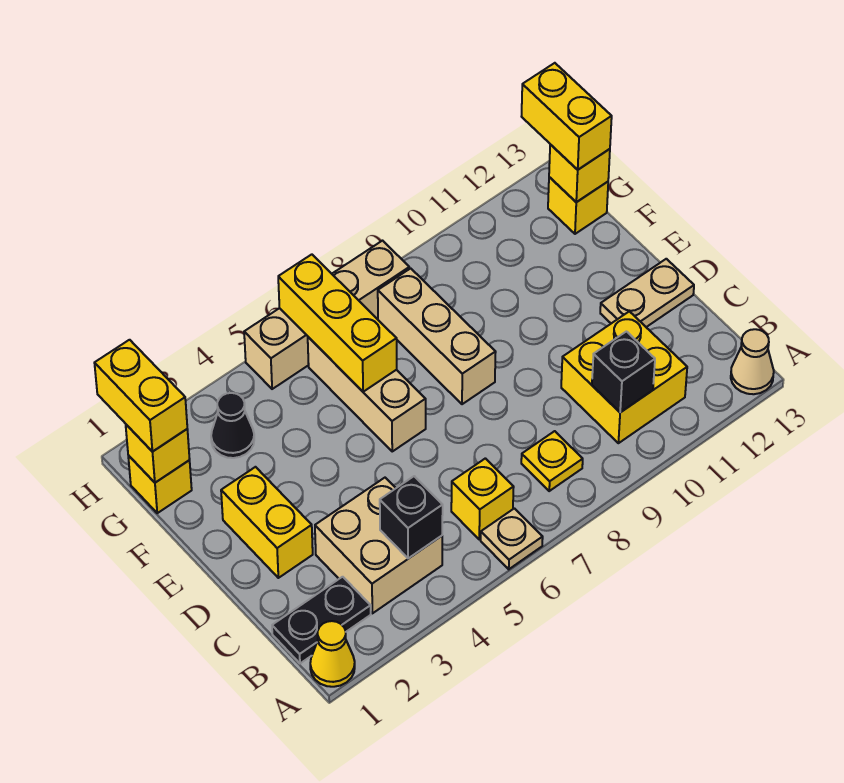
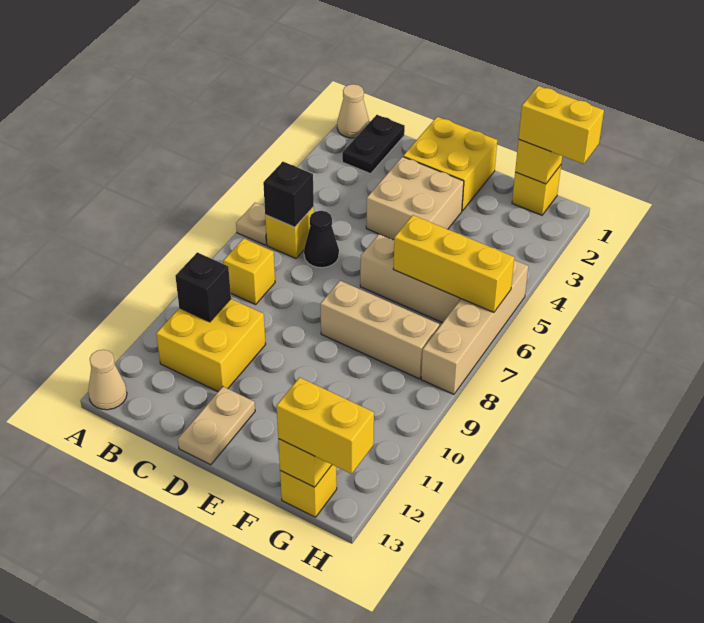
yellow 1x1 cone [310,621,355,687] -> tan 1x1 cone [337,84,369,138]
tan 2x2 brick [315,478,442,613] -> tan 2x2 brick moved to [366,157,464,240]
black 1x1 brick [380,476,443,559] -> black 1x1 brick moved to [263,162,314,227]
yellow 1x1 plate [521,431,583,491] -> yellow 1x1 brick [223,238,275,304]
yellow 1x2 brick [221,467,313,578] -> yellow 2x2 brick [403,117,497,211]
black 1x1 cone [211,393,254,458] -> black 1x1 cone moved to [304,211,339,268]

